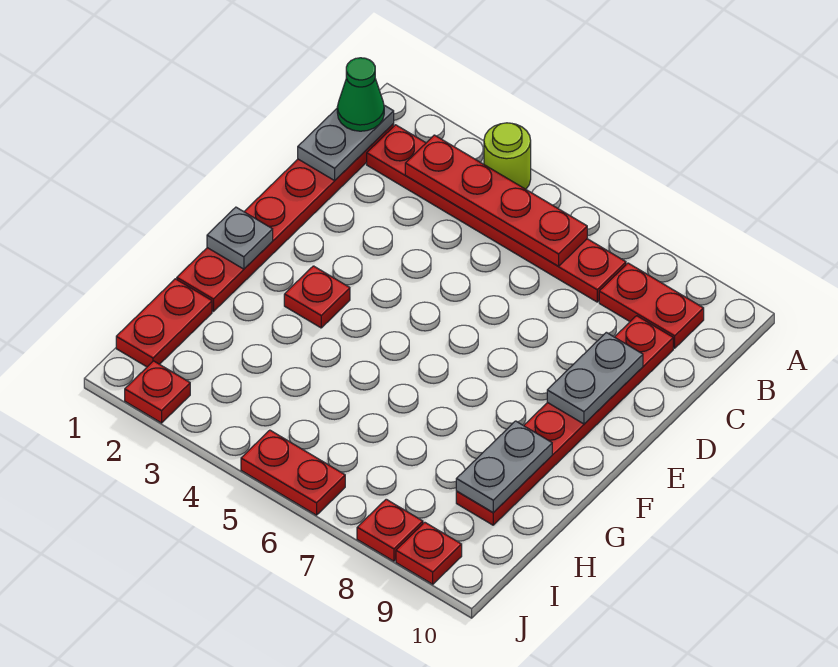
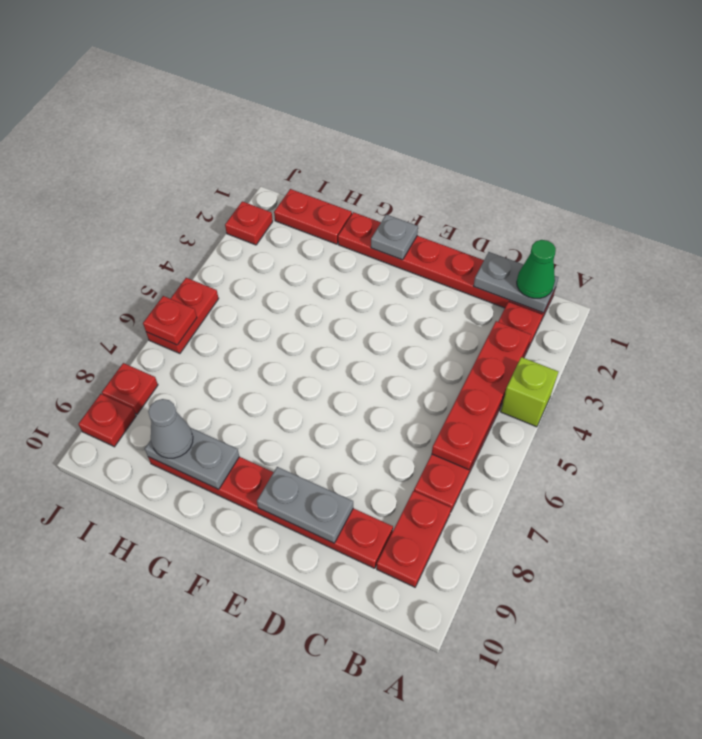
lime 1x1 round brick [484,123,531,189] -> lime 1x1 brick [501,357,558,427]
red 1x1 plate [284,266,350,328] -> red 1x1 plate moved to [143,296,197,345]
none -> grey 1x1 cone [148,399,193,458]

